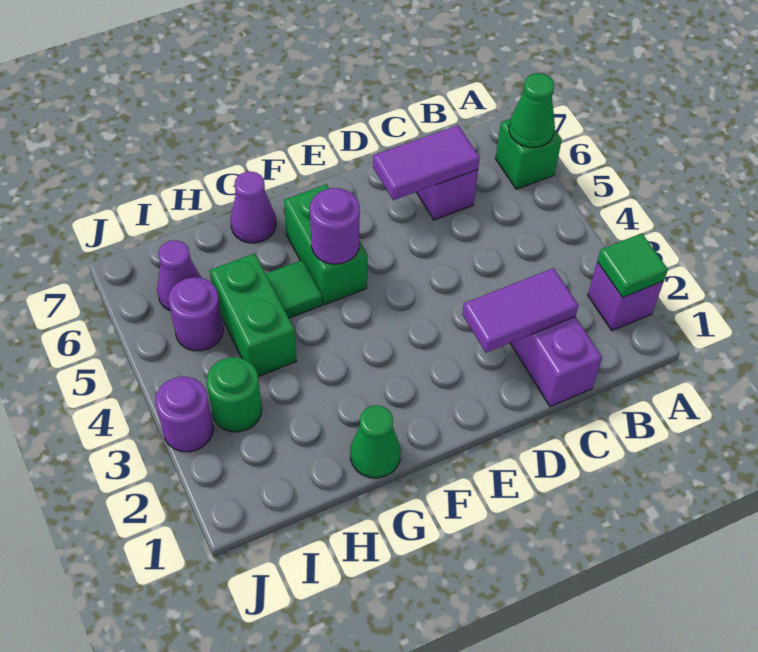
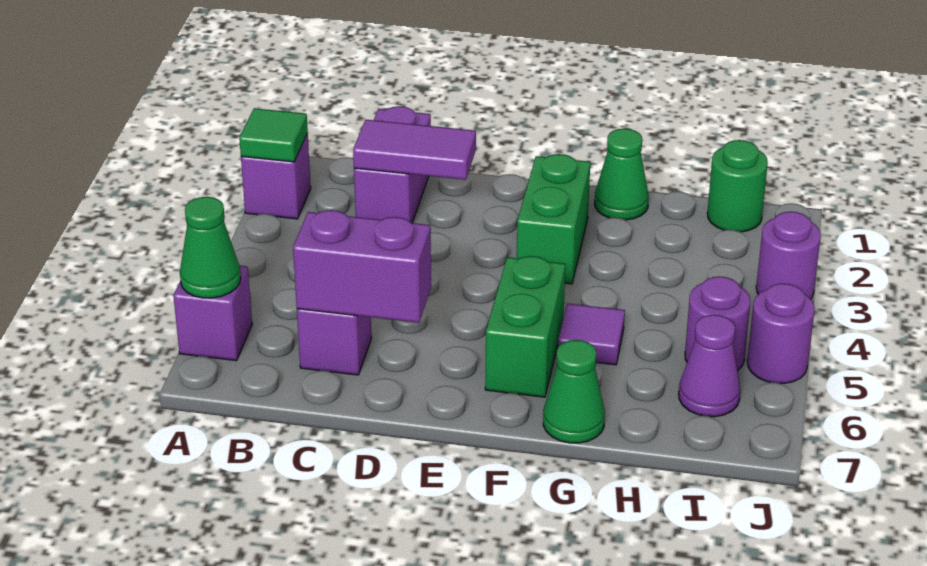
green 1x1 brick [495,119,562,189] -> purple 1x1 brick [173,265,252,361]
purple 1x2 tile [373,125,480,200] -> purple 1x2 brick [293,210,431,323]
purple 1x1 round brick [310,188,360,264] -> purple 1x1 round brick moved to [747,283,815,383]
green 1x1 tile [266,260,322,318] -> purple 1x1 tile [558,303,625,365]
purple 1x1 cone [231,172,276,243] -> green 1x1 cone [543,340,605,443]
green 1x2 brick [210,254,297,376] -> green 1x2 brick moved to [517,154,590,284]
green 1x1 round brick [206,357,262,432] -> green 1x1 round brick moved to [707,140,768,232]

